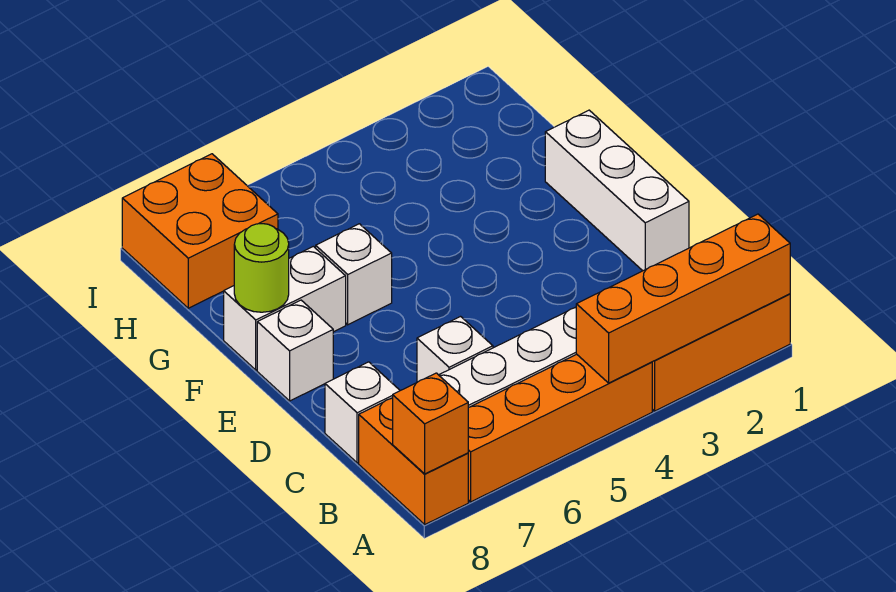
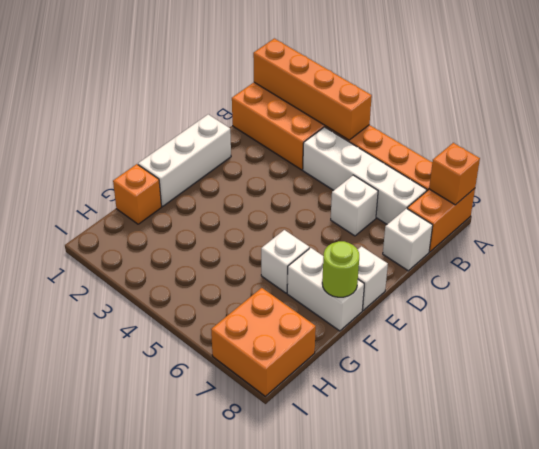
none -> orange 1x1 brick [113,164,161,224]

